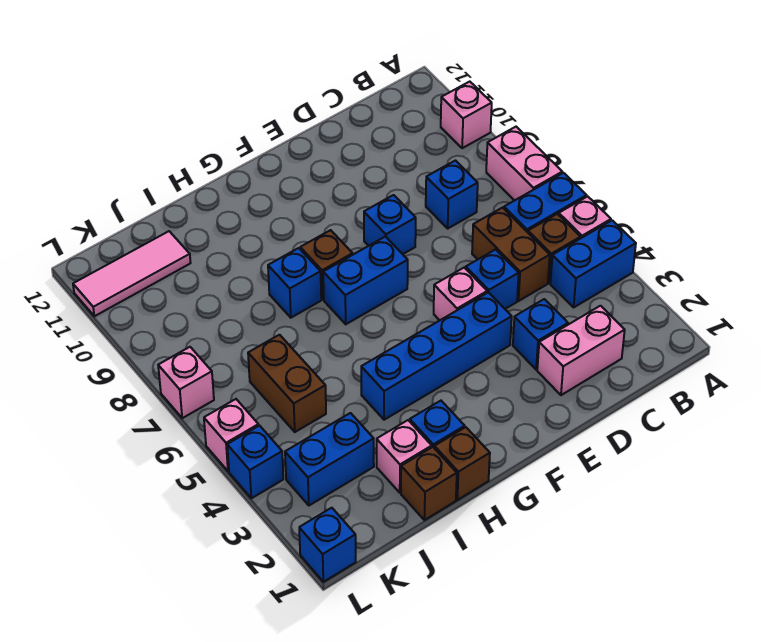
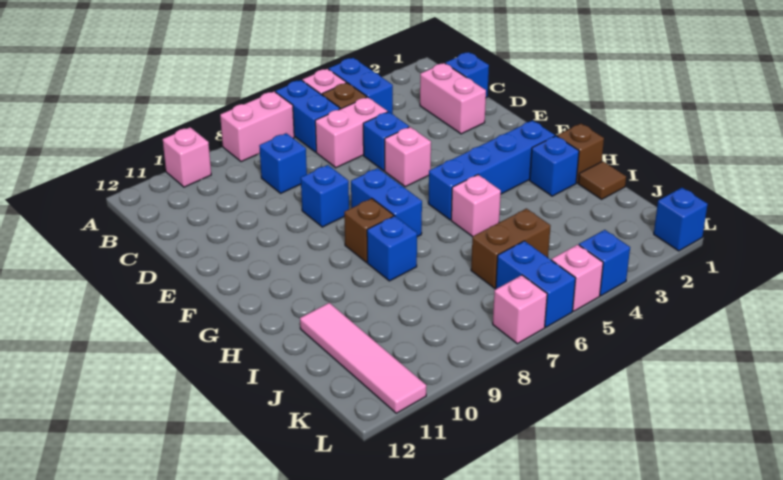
brown 1x2 brick [472,208,550,301] -> pink 1x2 brick [315,97,388,168]
blue 1x1 brick [513,299,568,370] -> blue 1x1 brick moved to [445,52,489,98]
blue 1x4 brick [361,292,512,420] -> blue 1x4 brick turned to [428,121,555,220]
brown 1x1 brick [401,447,457,520] -> brown 1x1 tile [578,161,626,199]
pink 1x1 brick [377,420,432,493] -> pink 1x1 brick moved to [451,175,501,237]
blue 1x2 brick [285,413,374,505] -> blue 1x2 brick moved to [496,241,576,327]
pink 1x3 tile [73,231,191,316] -> pink 1x4 tile [300,303,426,413]

